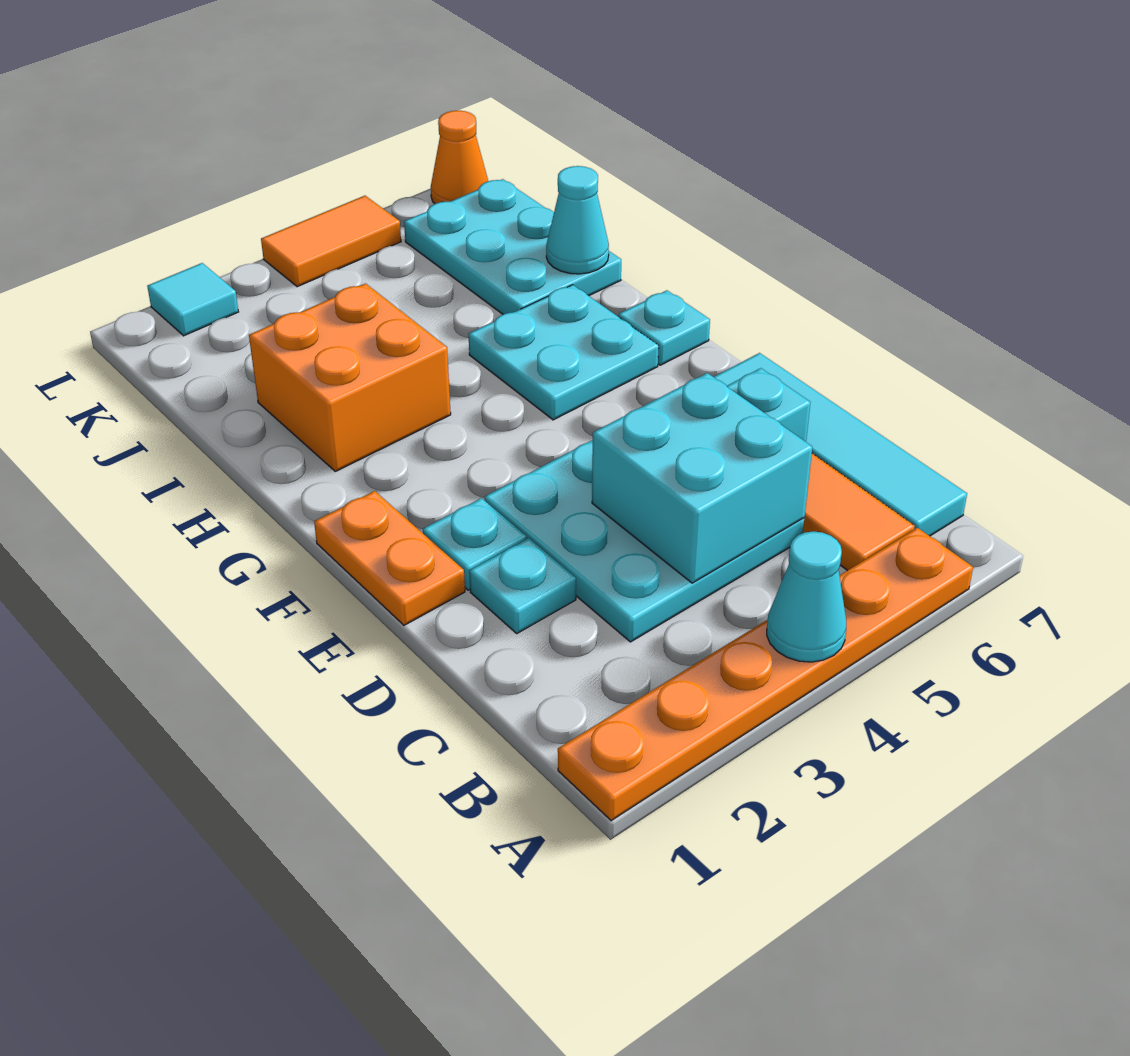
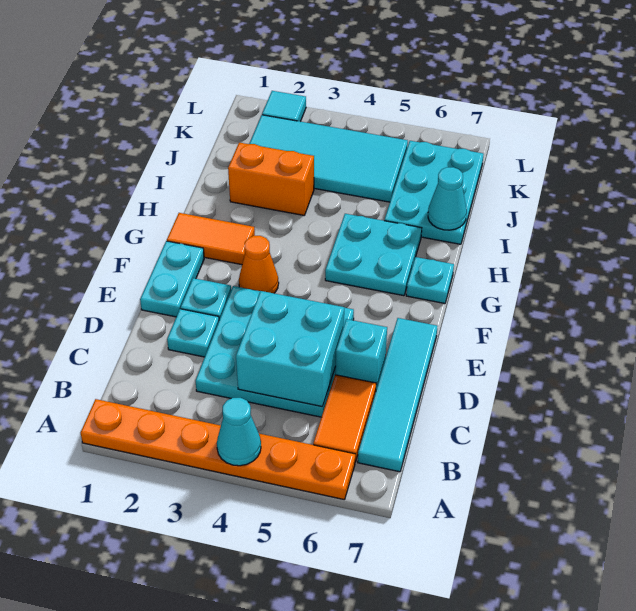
orange 1x2 plate [314,491,465,625] -> cyan 1x2 plate [140,241,204,317]
orange 2x2 brick [249,284,451,471] -> orange 1x2 brick [228,143,314,215]
none -> cyan 2x4 tile [250,115,408,202]
orange 1x2 tile [261,196,401,287] -> orange 1x2 tile moved to [167,213,255,265]
orange 1x1 cone [431,111,488,204] -> orange 1x1 cone moved to [239,236,279,293]

